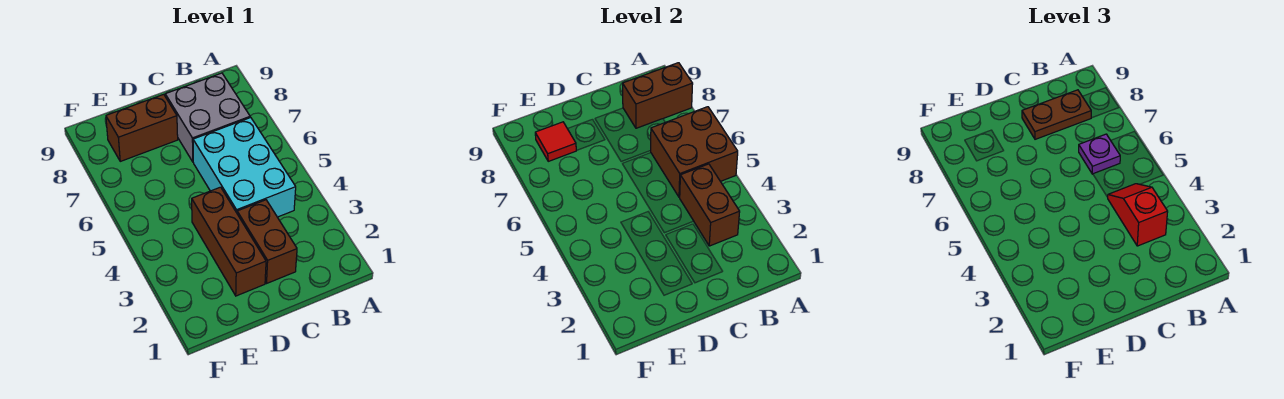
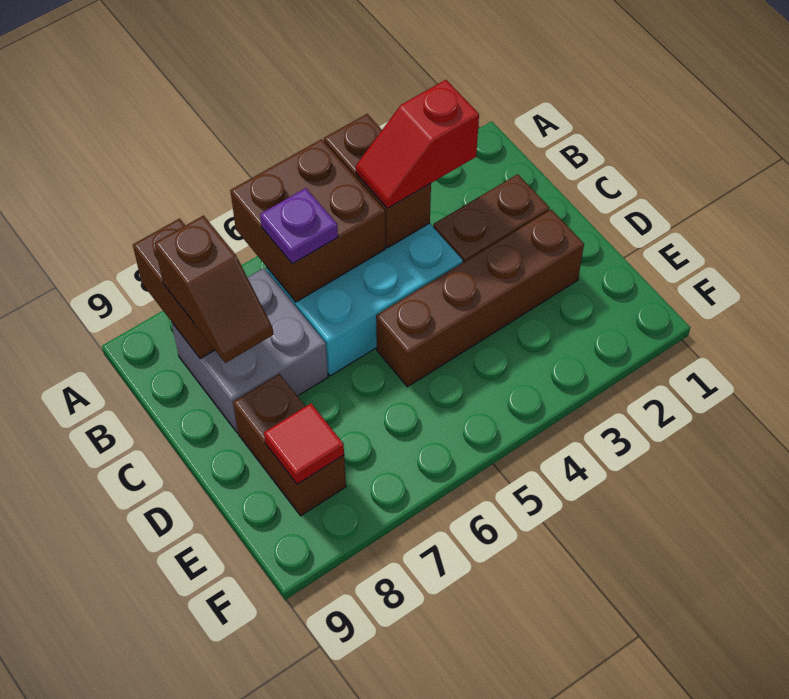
brown 1x2 brick [680,164,740,246] -> brown 1x2 brick turned to [324,114,431,248]
brown 1x2 plate [1022,90,1091,139] -> brown 1x2 slope [155,216,273,363]
brown 1x3 brick [192,187,266,296] -> brown 1x4 brick [376,209,584,387]

